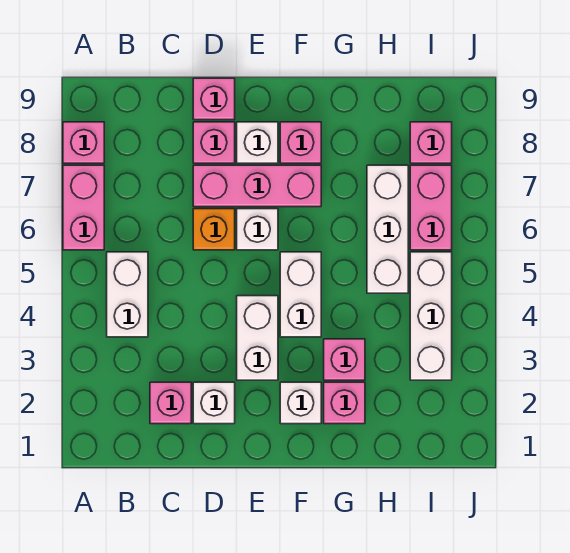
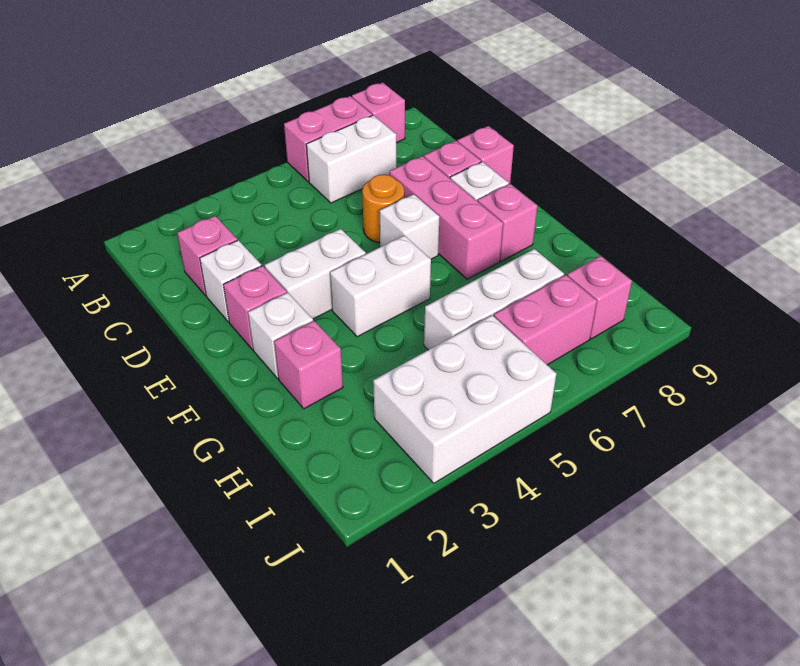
white 1x2 brick [107,252,148,337] -> white 1x2 brick moved to [306,115,396,203]
orange 1x1 brick [193,209,235,250] -> orange 1x1 round brick [362,174,404,243]
pink 1x1 brick [324,339,365,380] -> pink 1x1 brick moved to [223,266,287,350]
white 1x3 brick [410,252,452,380] -> white 2x3 brick [373,315,556,483]

